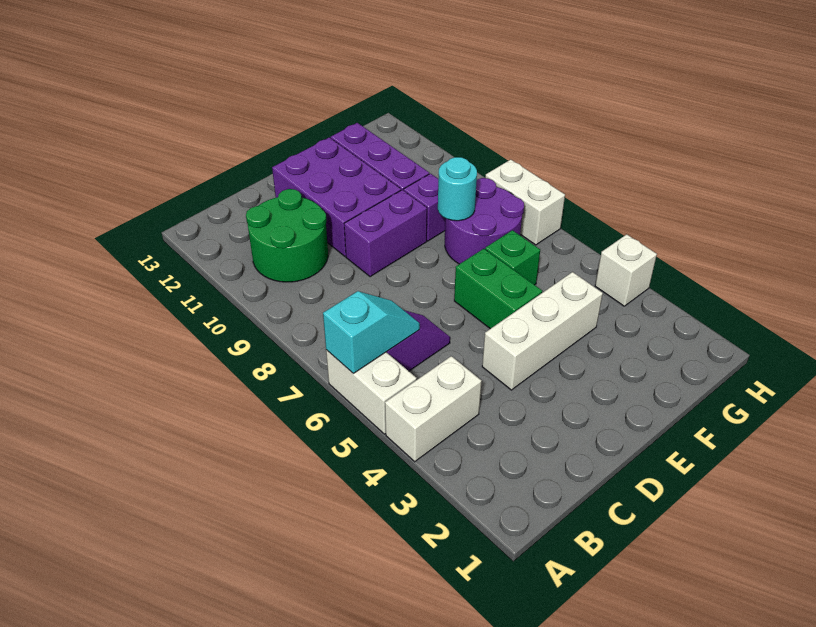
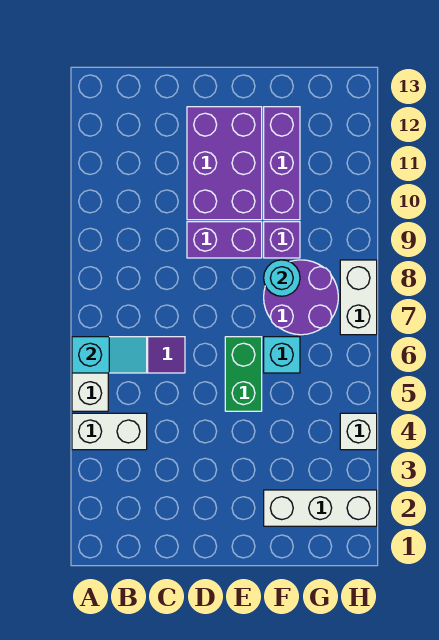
green 2x2 round brick [246,189,328,282] -> none
white 1x3 brick [482,272,603,390] -> white 1x3 brick moved to [264,490,377,526]
green 1x1 brick [485,230,540,285] -> cyan 1x1 brick [264,337,300,373]

